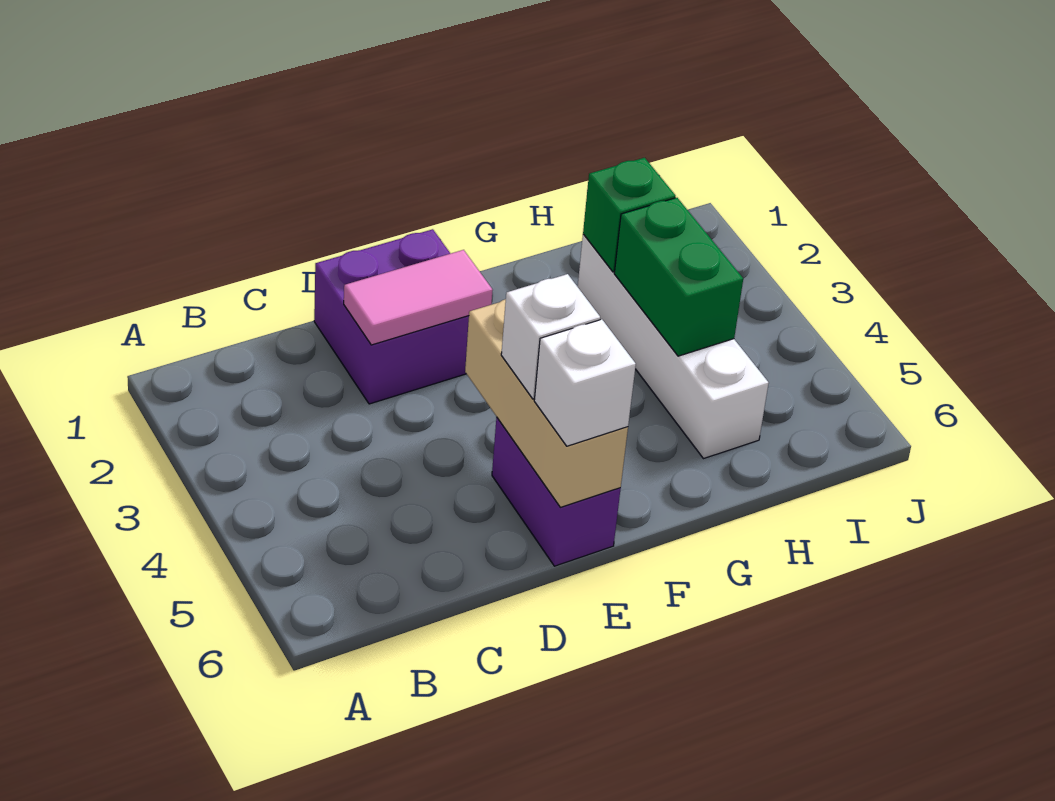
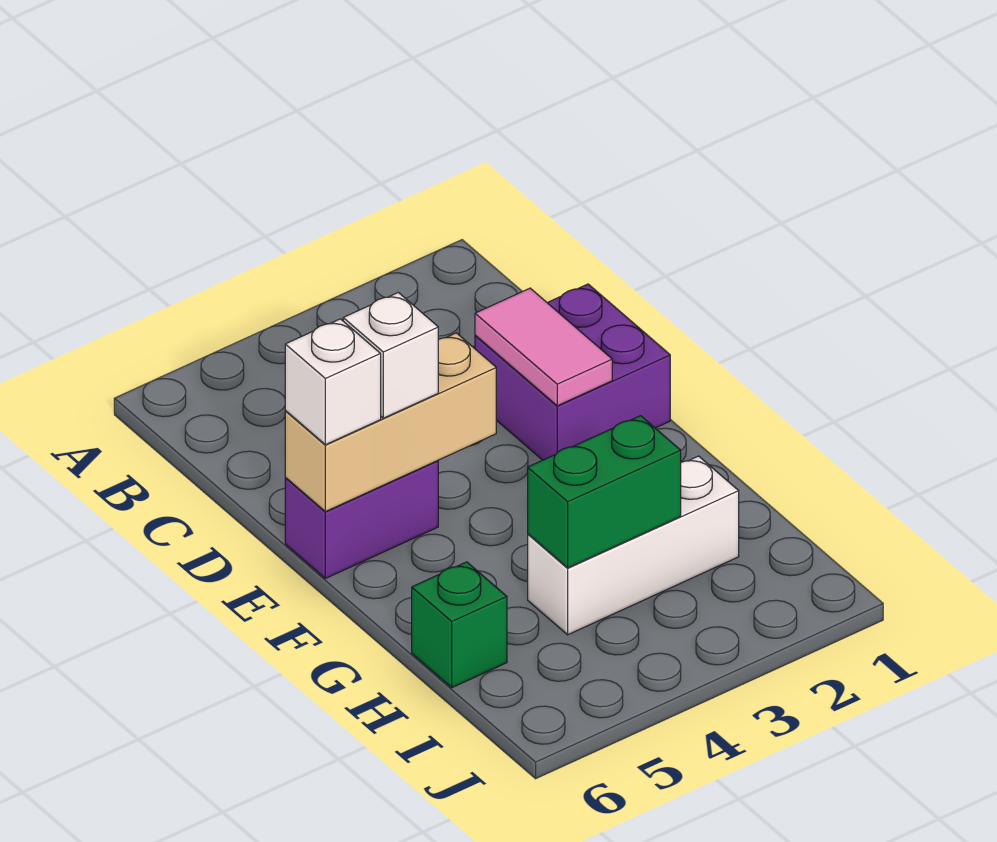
white 1x4 brick [578,234,769,458] -> white 1x3 brick [528,456,739,635]
green 1x1 brick [583,158,676,272] -> green 1x1 brick moved to [412,562,507,688]

